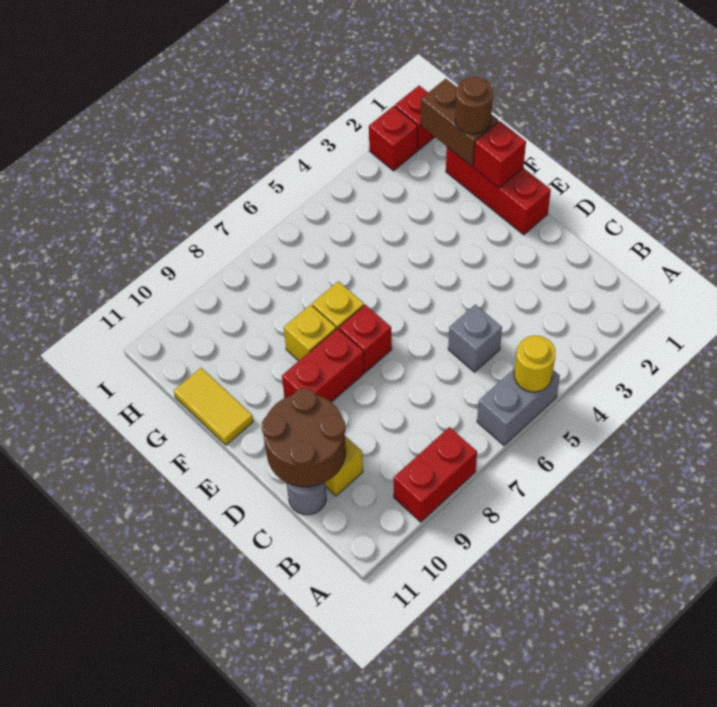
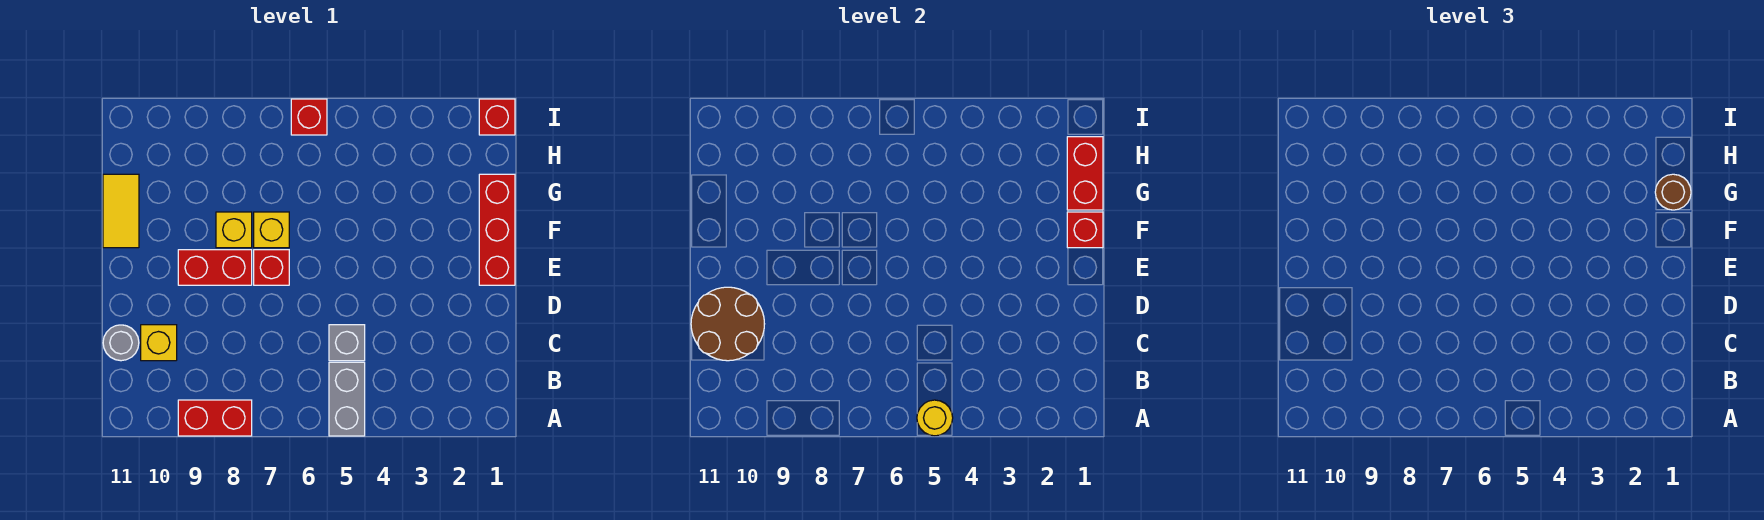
grey 1x2 brick [477,368,560,445] -> grey 1x2 brick turned to [329,362,365,436]
brown 1x2 brick [421,79,498,166] -> red 1x2 brick [1067,137,1103,210]
red 1x1 brick [369,106,418,171] -> red 1x1 brick moved to [291,99,327,135]

